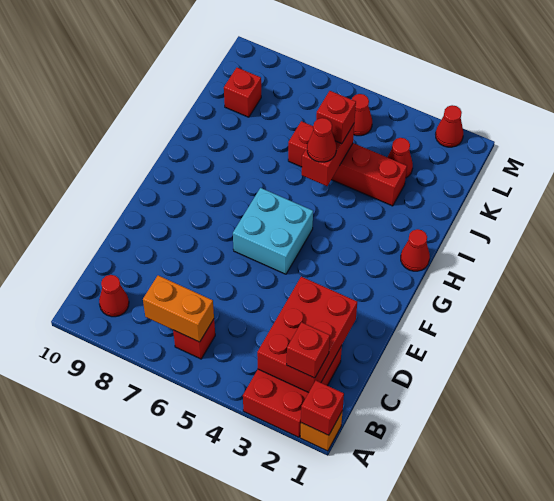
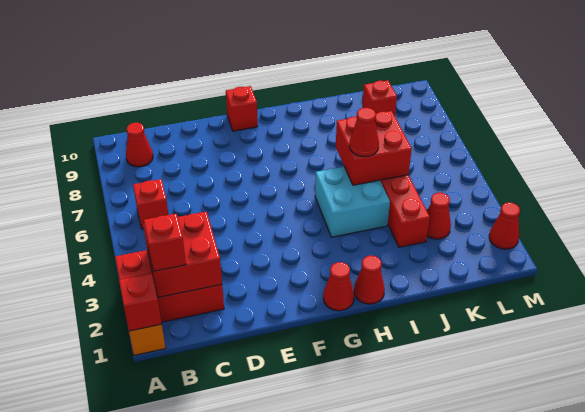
red 2x3 brick [257,277,357,393] -> red 2x2 brick [143,212,222,298]
orange 1x2 brick [143,275,214,342] -> none
cyan 2x2 brick [233,188,313,274] -> cyan 2x2 brick moved to [315,167,390,237]
red 1x2 brick [302,124,354,186] -> red 2x2 brick [336,111,412,185]
red 1x1 brick [316,91,356,144] -> red 1x1 brick moved to [226,86,258,131]
red 1x1 cone [352,94,372,136] -> red 1x1 cone moved to [323,262,354,311]

